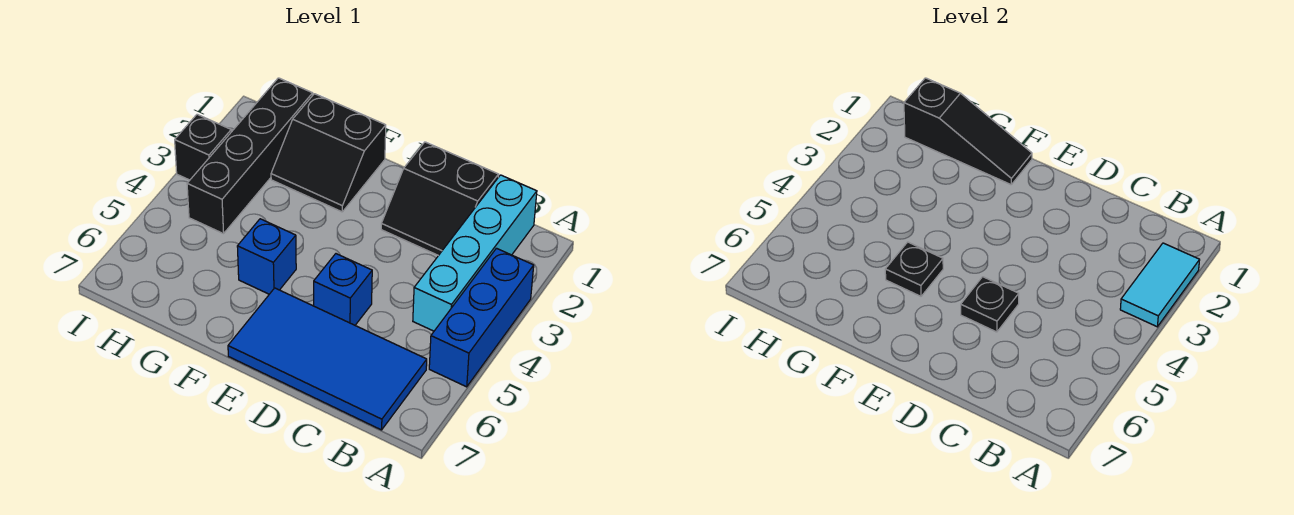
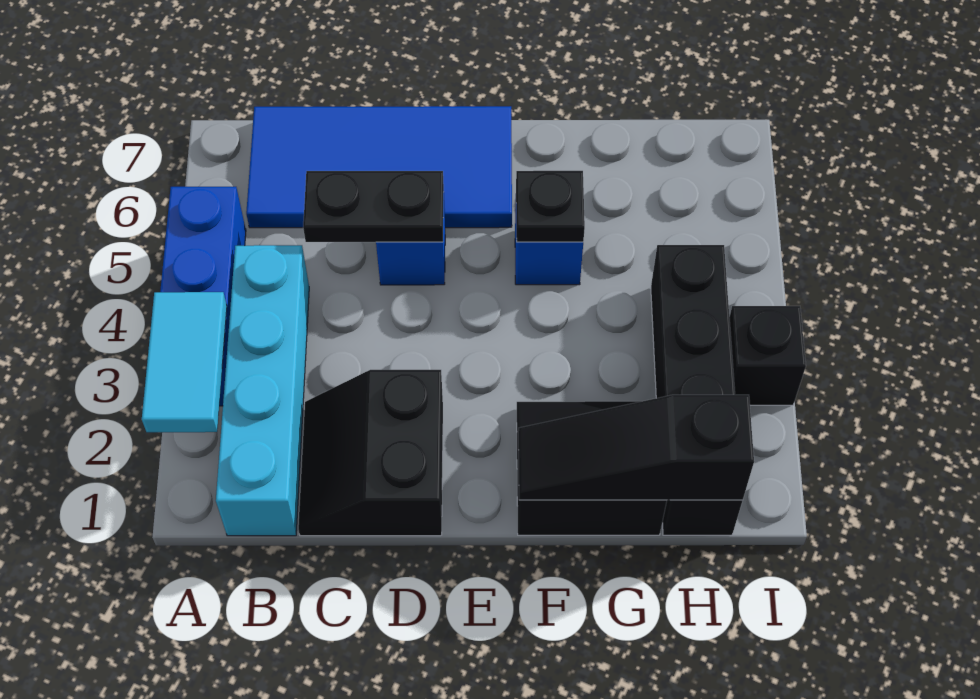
black 2x2 slope [381,142,498,256] -> black 2x2 slope turned to [298,370,443,536]
black 1x1 plate [961,277,1019,332] -> black 1x2 plate [303,171,444,242]

